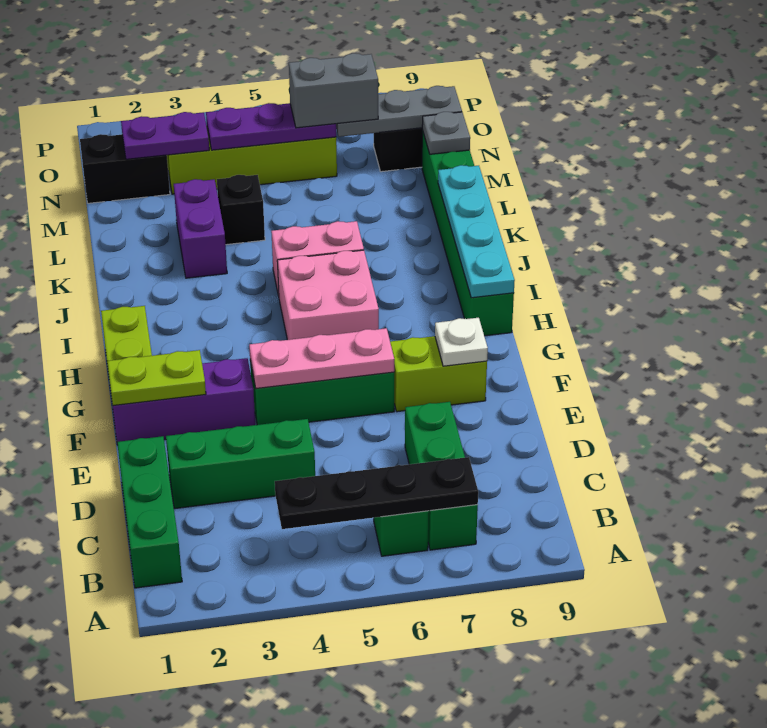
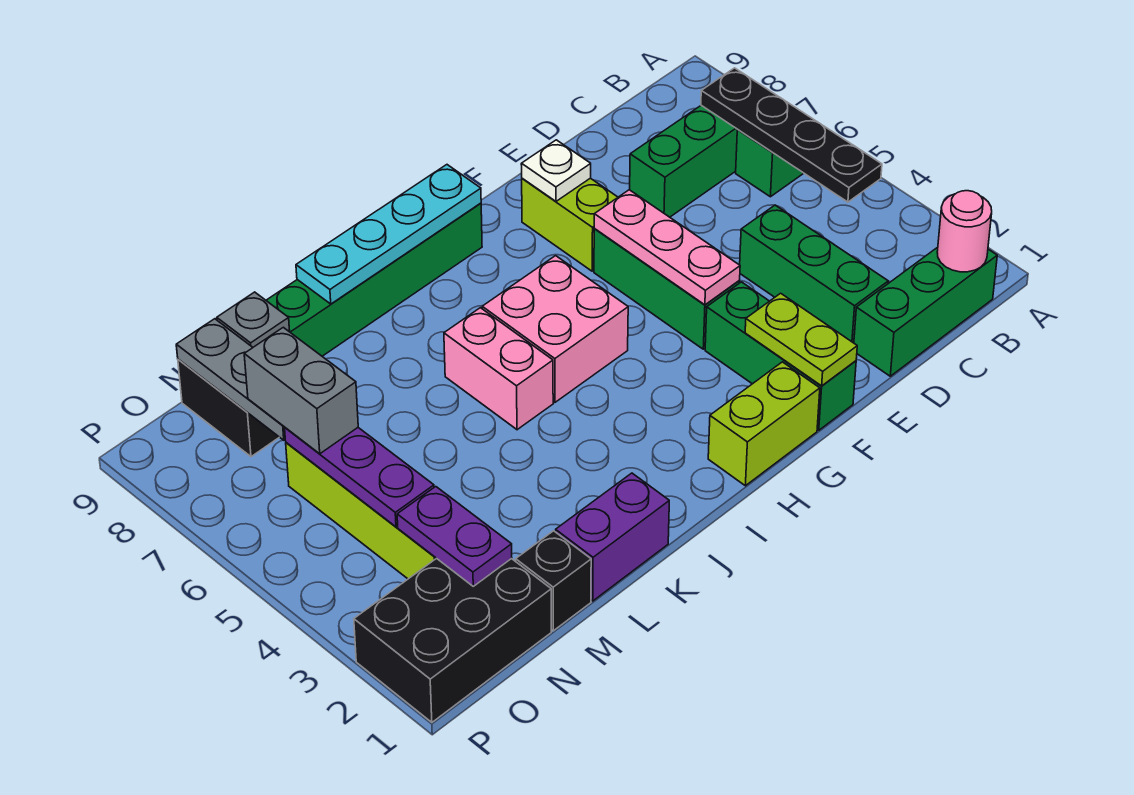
none -> pink 1x1 round brick [937,191,992,272]
purple 1x3 brick [111,358,255,445] -> green 1x3 brick [705,282,856,430]
purple 1x2 brick [174,179,227,278] -> purple 1x2 brick moved to [556,473,669,601]
black 1x1 brick [217,175,265,245] -> black 1x1 brick moved to [516,531,591,631]
black 1x2 brick [80,134,170,203] -> black 2x3 brick [354,558,551,722]

